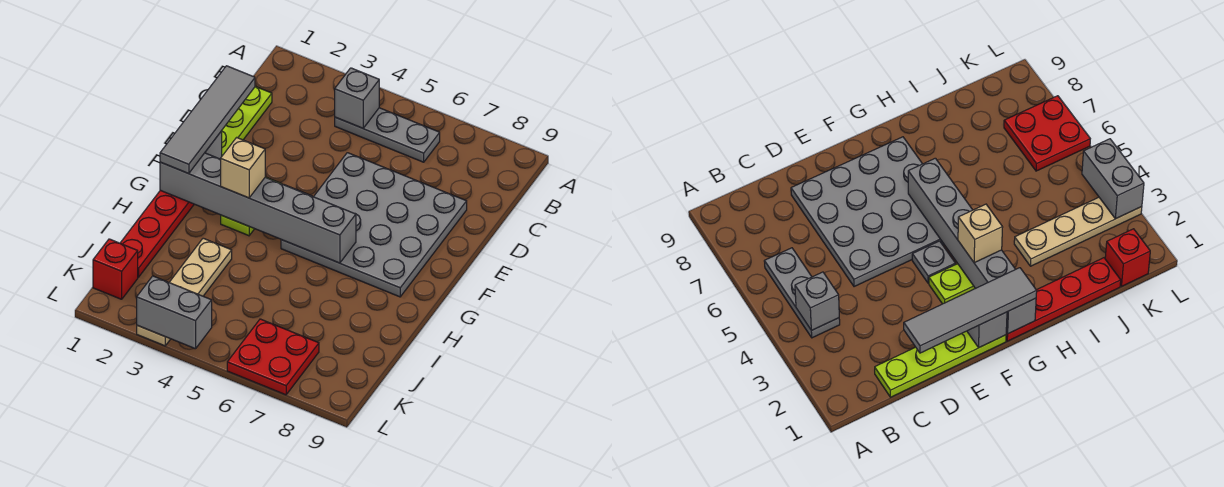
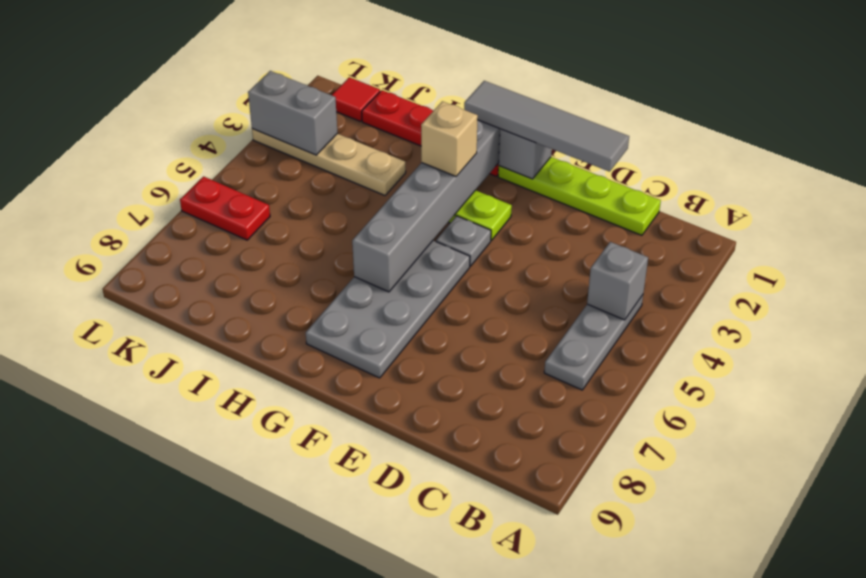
grey 4x4 plate [281,153,467,297] -> grey 2x4 plate [306,241,470,378]
red 1x1 brick [93,239,138,299] -> red 1x1 tile [332,77,380,122]
red 2x2 plate [227,319,319,395] -> red 1x2 plate [180,177,270,240]
grey 1x2 brick [137,276,212,349] -> grey 1x2 brick turned to [248,71,337,155]

